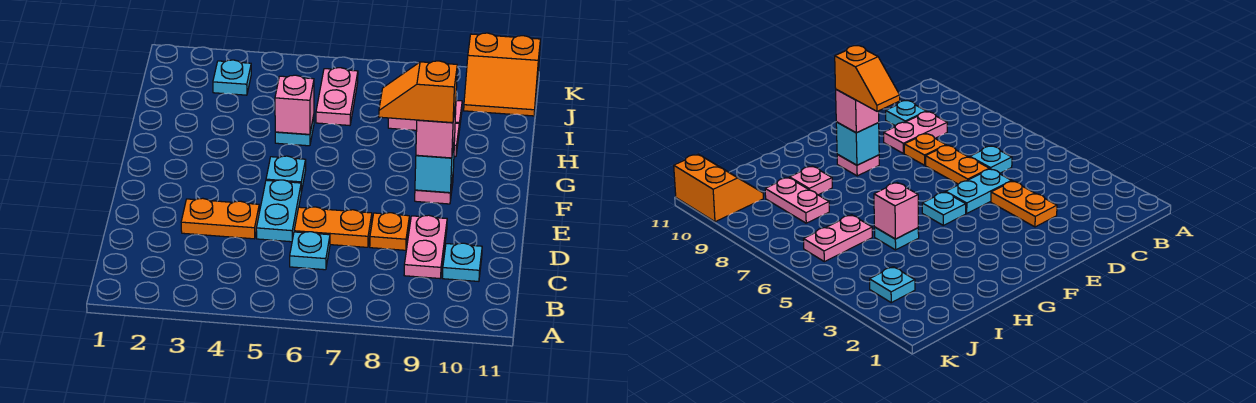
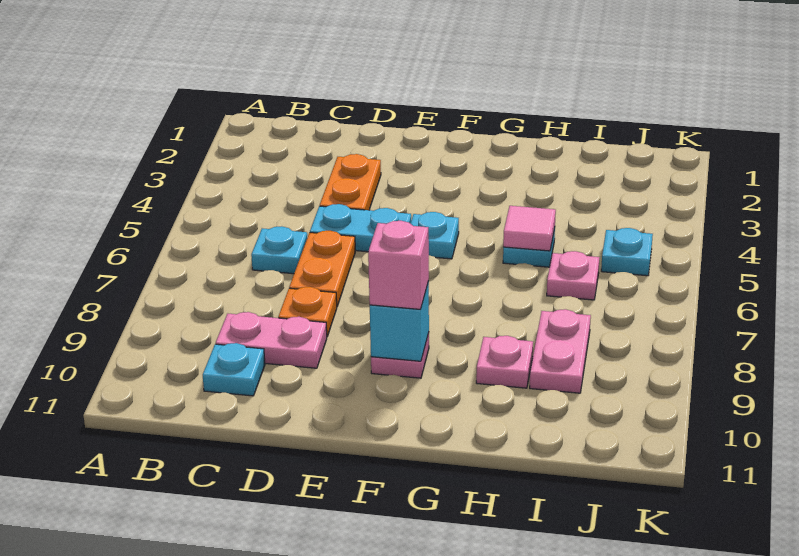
orange 1x2 slope [379,61,457,123] -> none
pink 1x1 brick [275,75,314,134] -> pink 1x1 tile [503,206,556,251]
pink 1x2 plate [316,68,358,125] -> pink 1x1 plate [547,251,599,300]
cyan 1x1 plate [213,60,251,95] -> cyan 1x1 plate moved to [601,228,653,276]
orange 2x2 slope [464,33,540,116] -> none

